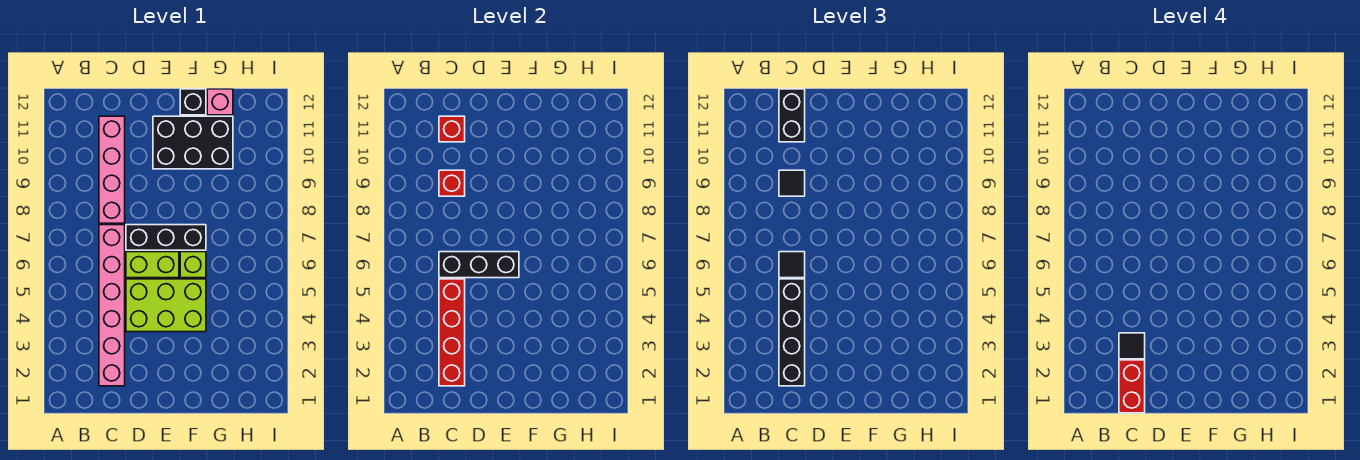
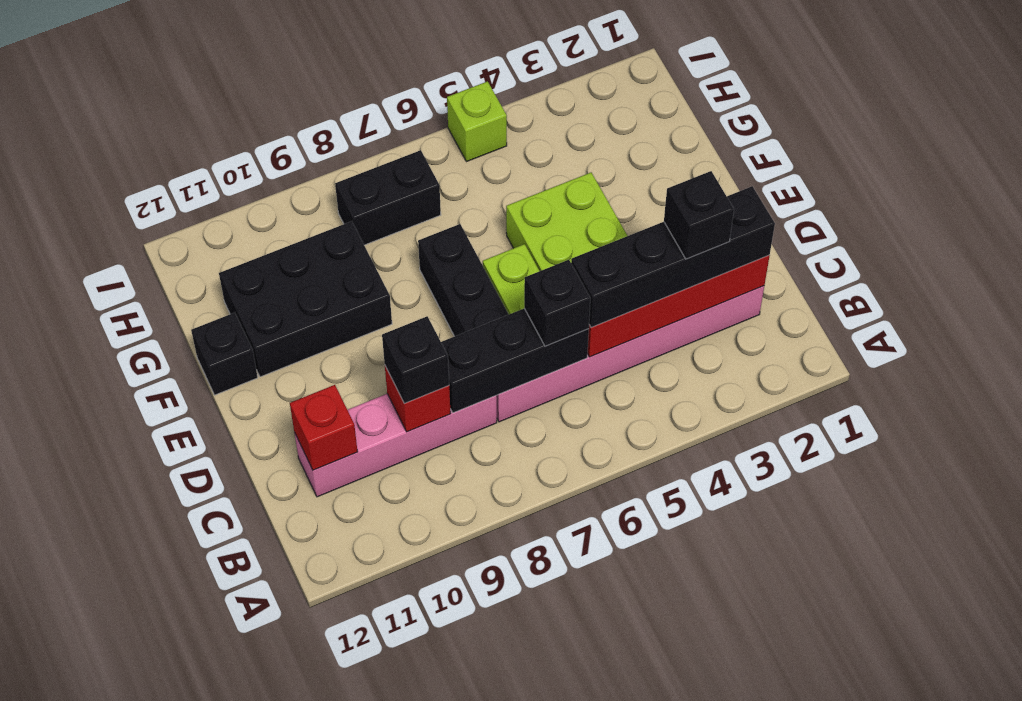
red 1x2 brick [1119,360,1145,413] -> none
black 1x1 tile [1119,333,1145,359] -> black 1x1 brick [664,171,734,259]
black 1x3 brick [439,252,519,278] -> black 1x3 brick turned to [441,308,589,413]
black 1x1 tile [779,252,805,278] -> black 1x1 brick [524,260,590,346]
black 1x1 tile [779,170,805,196] -> black 1x1 brick [382,316,449,404]
black 1x2 brick [779,89,805,142] -> black 1x2 brick moved to [335,150,441,245]
black 2x3 brick [153,116,233,169] -> black 2x3 brick turned to [219,221,392,377]
lime 1x1 brick [180,252,206,278] -> lime 1x1 brick moved to [447,81,507,162]
pink 1x1 brick [207,89,233,115] -> none

